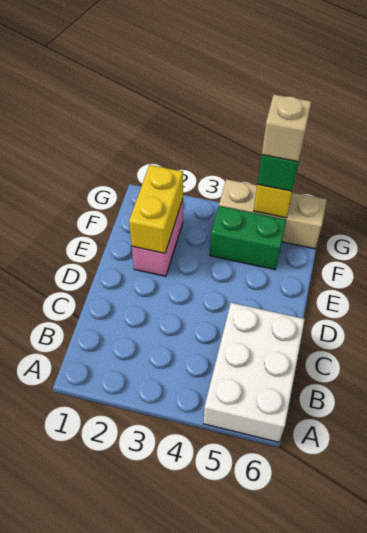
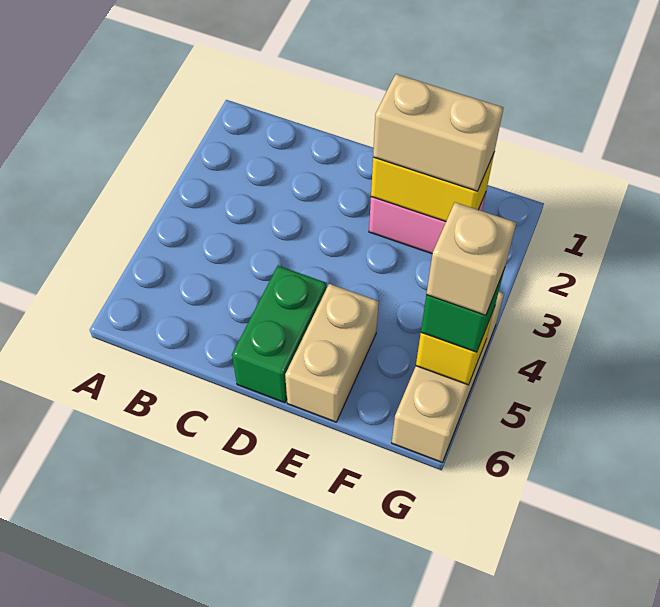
white 2x3 brick [203,303,305,442] -> none
none -> tan 1x2 brick [373,74,503,191]
none -> tan 1x2 brick [285,284,379,422]
green 1x2 brick [210,206,286,270] -> green 1x2 brick moved to [232,266,327,403]

